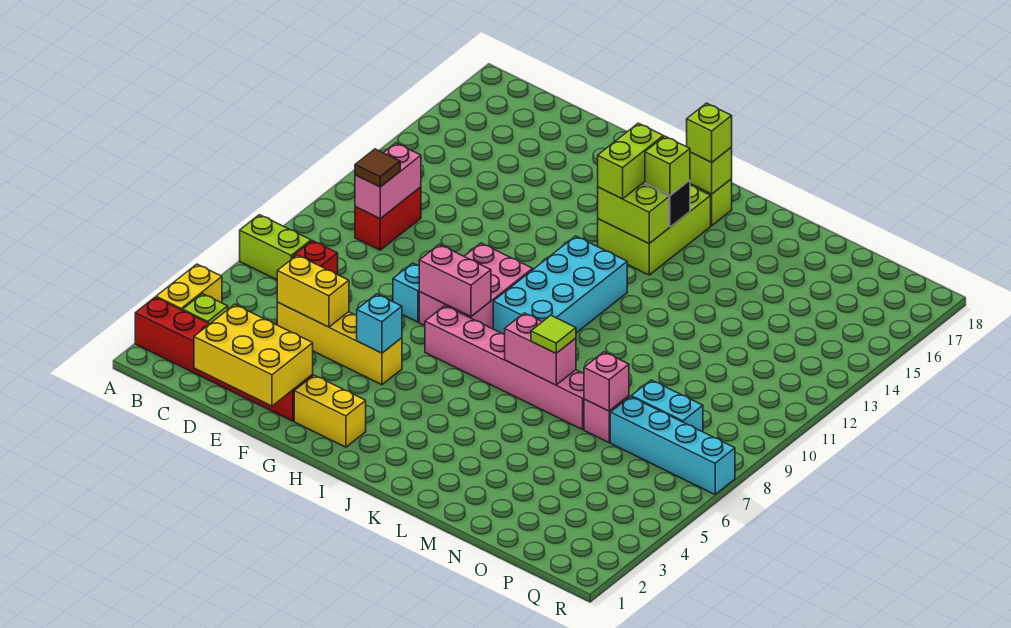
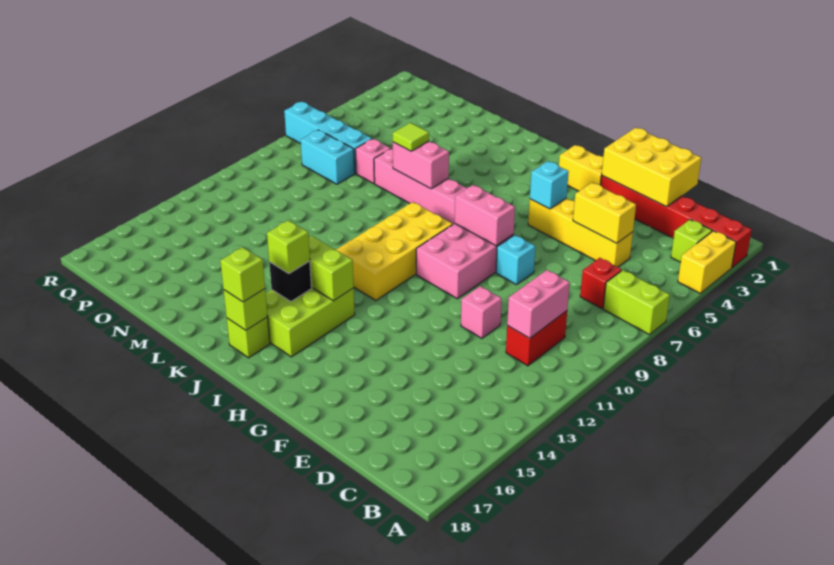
brown 1x1 tile [355,149,400,187] -> none
cyan 2x4 brick [493,236,627,334] -> yellow 2x4 brick [336,202,453,300]
lime 1x2 brick [598,123,663,199] -> none
pink 1x1 brick [584,352,629,411] -> pink 1x1 brick moved to [461,286,502,338]

